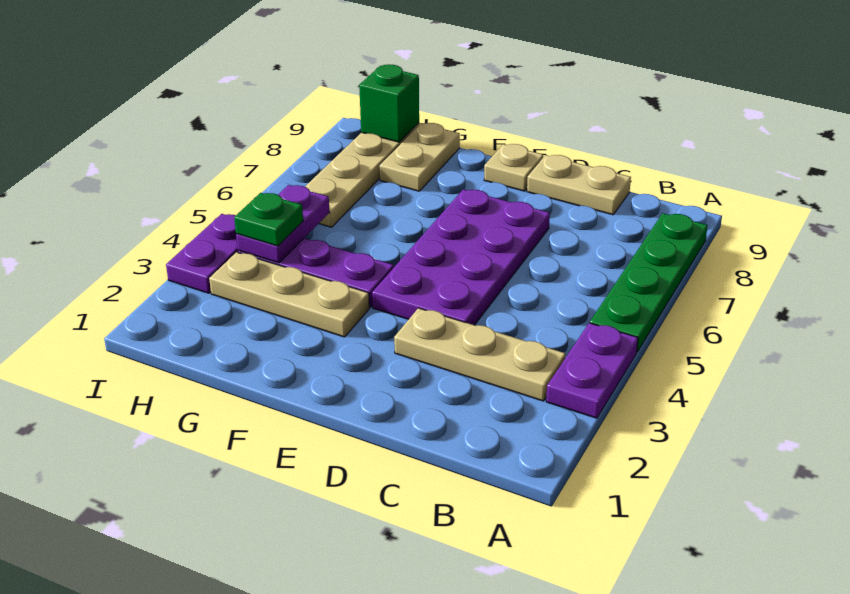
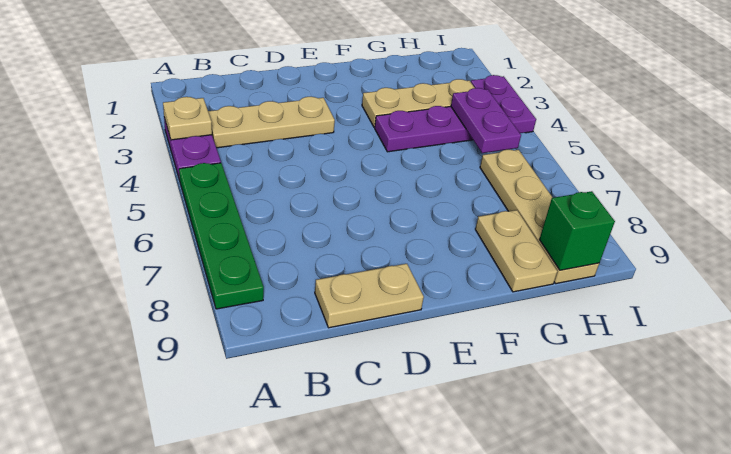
purple 2x4 plate [372,189,550,325] -> none
tan 1x1 plate [484,144,543,191] -> tan 1x1 plate moved to [163,97,212,140]
green 1x1 plate [234,193,303,246] -> none

